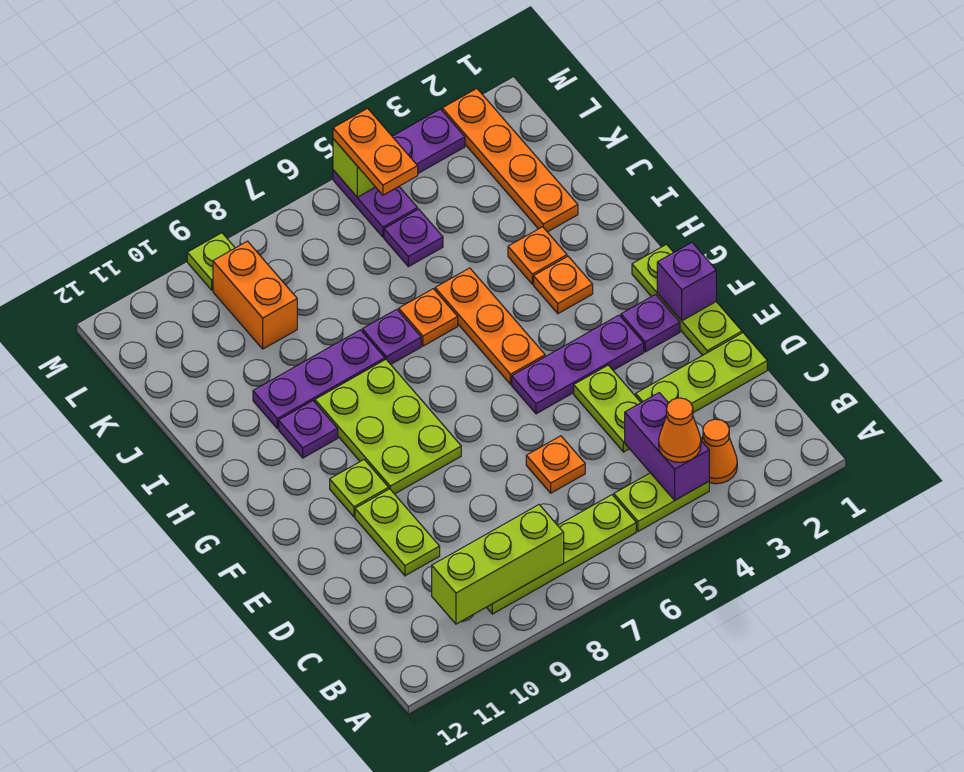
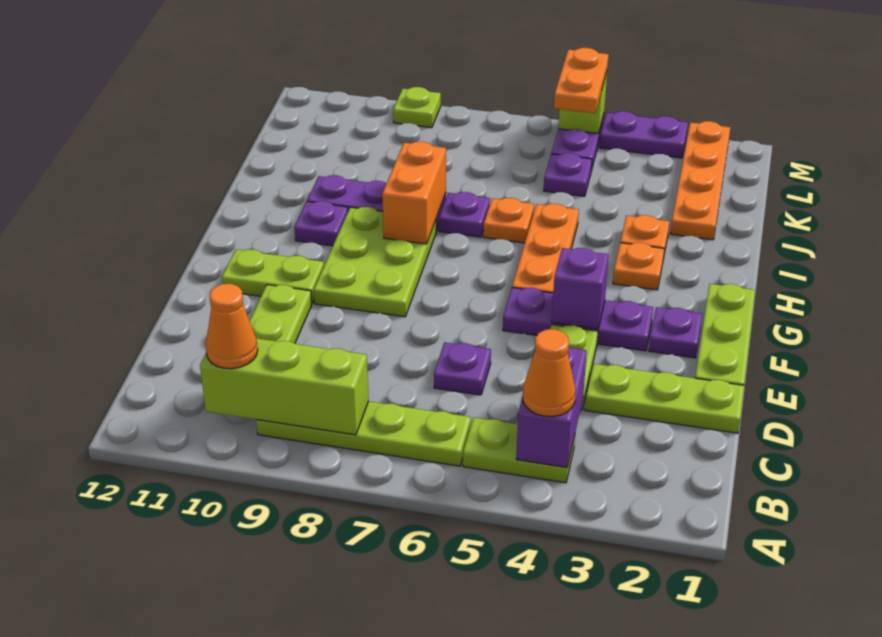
orange 1x1 cone [702,419,737,484] -> orange 1x1 cone moved to [206,284,258,369]
orange 1x1 plate [526,436,585,493] -> purple 1x1 plate [434,342,491,395]
purple 1x1 brick [657,243,716,321] -> purple 1x1 brick moved to [552,248,609,329]
lime 1x1 plate [330,460,389,517] -> lime 1x2 plate [222,250,324,303]
orange 1x2 brick [213,241,297,349] -> orange 1x2 brick moved to [382,141,446,244]

